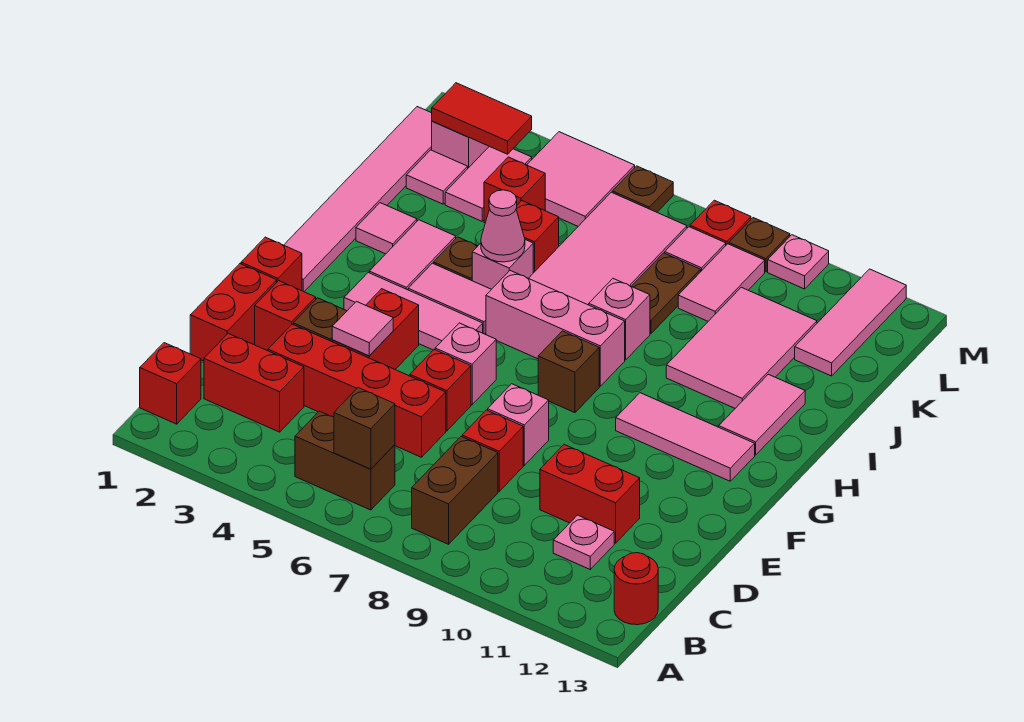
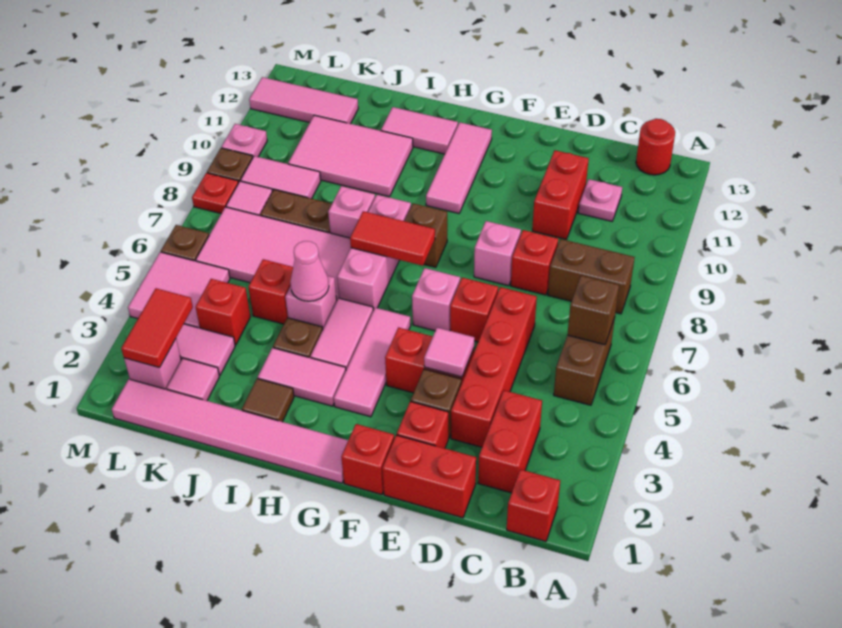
none -> red 1x2 tile [350,211,435,266]
pink 1x1 tile [356,203,417,254] -> brown 1x1 tile [242,379,294,422]

